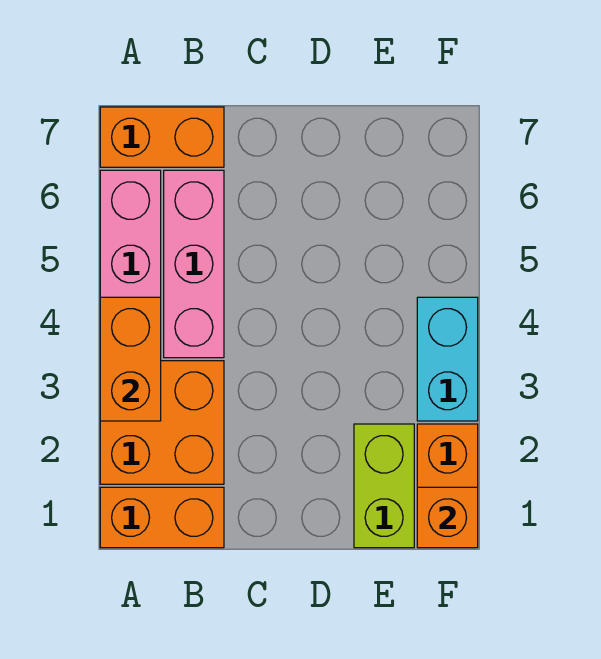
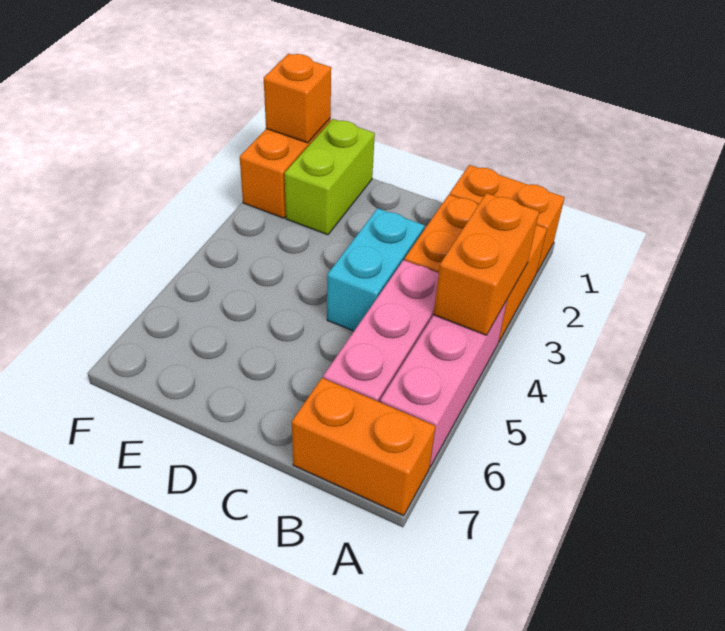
cyan 1x2 brick [417,297,478,421] -> cyan 1x2 brick moved to [327,208,424,331]

